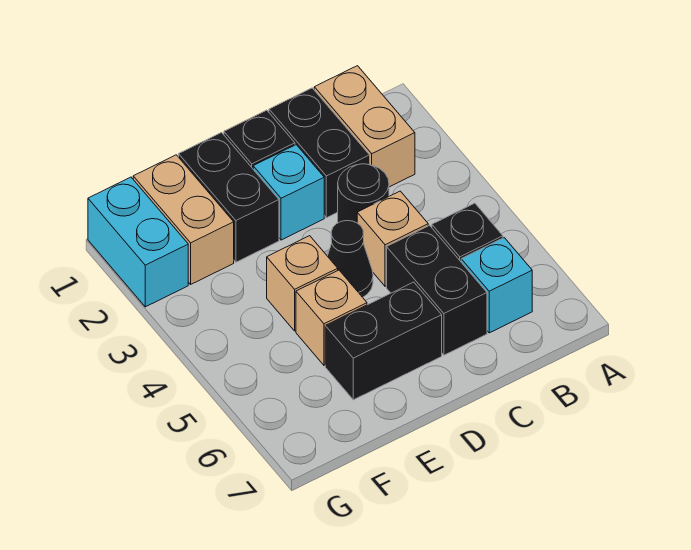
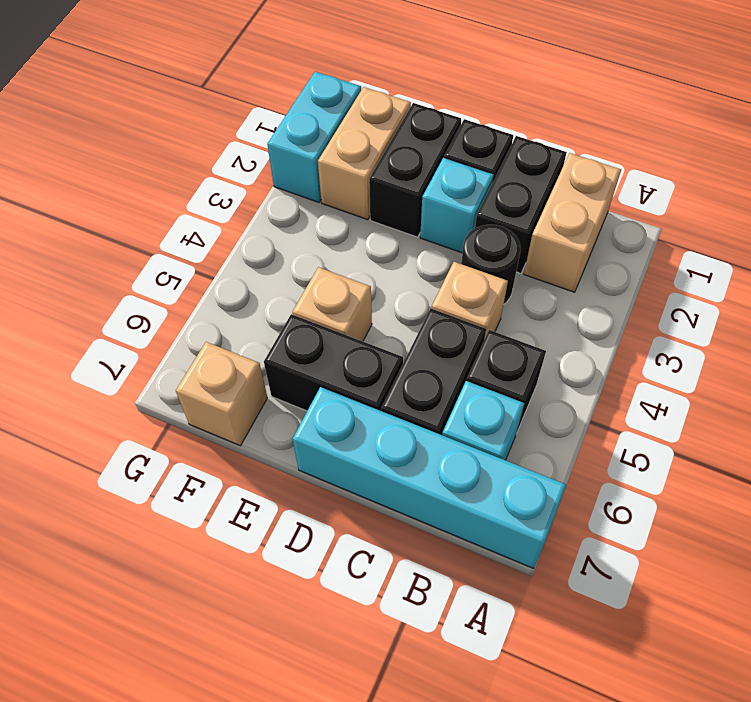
none -> cyan 1x4 brick [293,387,566,568]
black 1x1 cone [328,221,373,297] -> none
tan 1x1 brick [267,236,338,331] -> tan 1x1 brick moved to [176,342,267,446]

